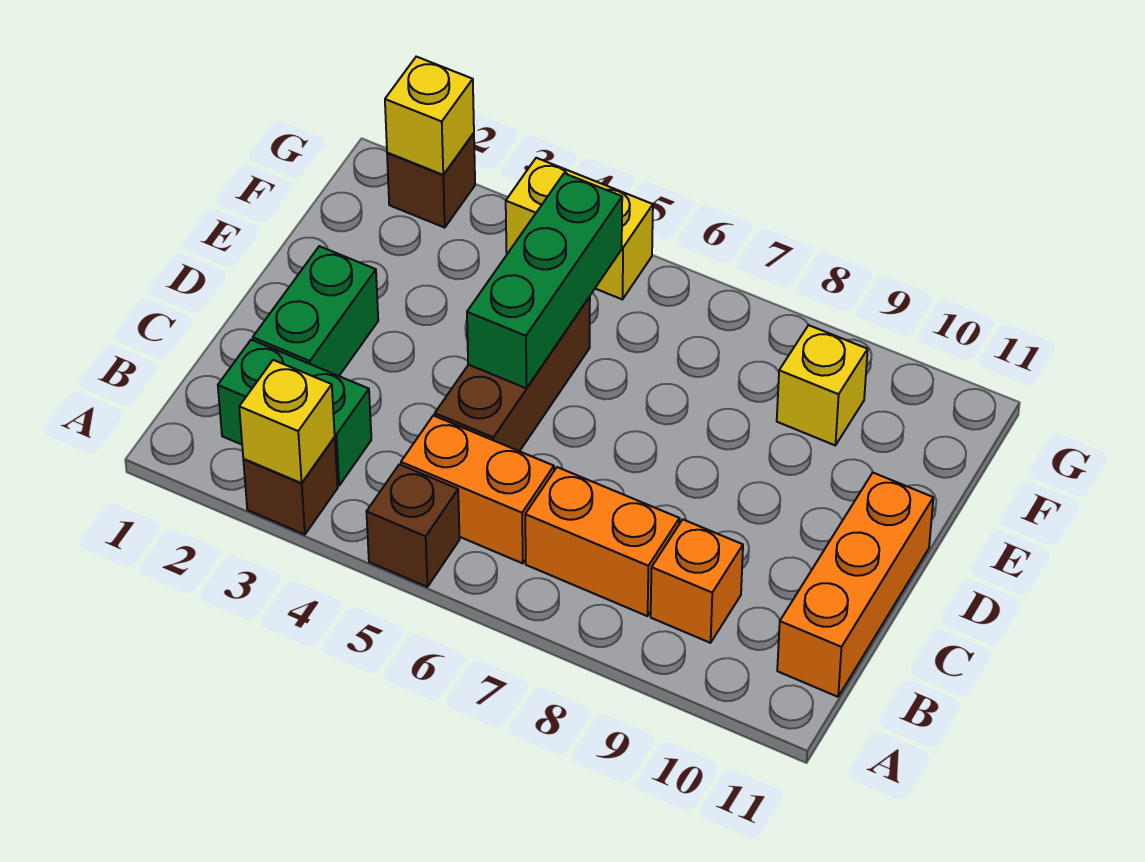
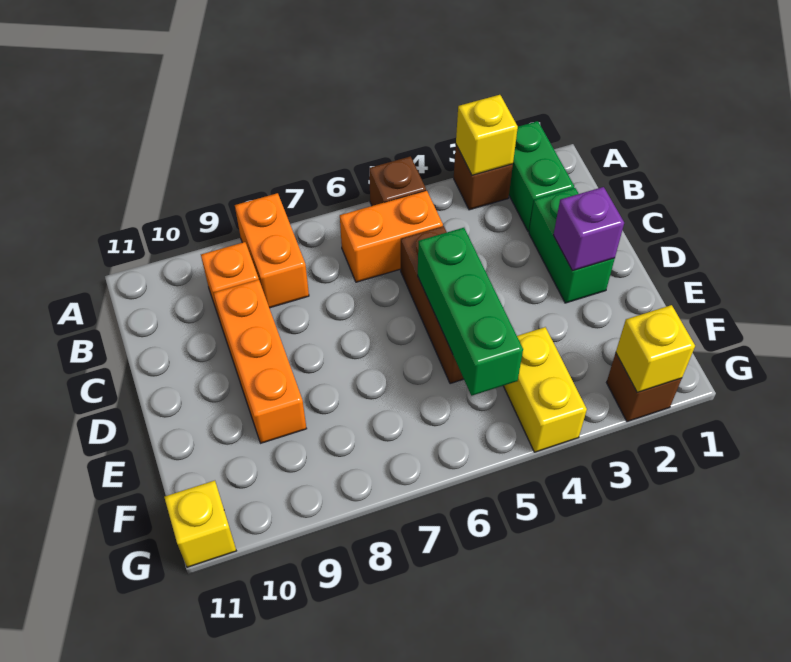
green 1x2 brick [218,340,371,486] -> green 1x2 brick turned to [509,121,574,232]
orange 1x2 brick [525,467,680,616] -> orange 1x2 brick turned to [235,193,309,308]
orange 1x3 brick [777,473,933,697] -> orange 1x3 brick moved to [214,280,307,443]
none -> purple 1x1 brick [553,187,624,271]
yellow 1x1 brick [777,325,868,445] -> yellow 1x1 brick moved to [164,481,236,567]
yellow 1x2 brick [506,158,653,300] -> yellow 1x2 brick turned to [504,327,587,452]

